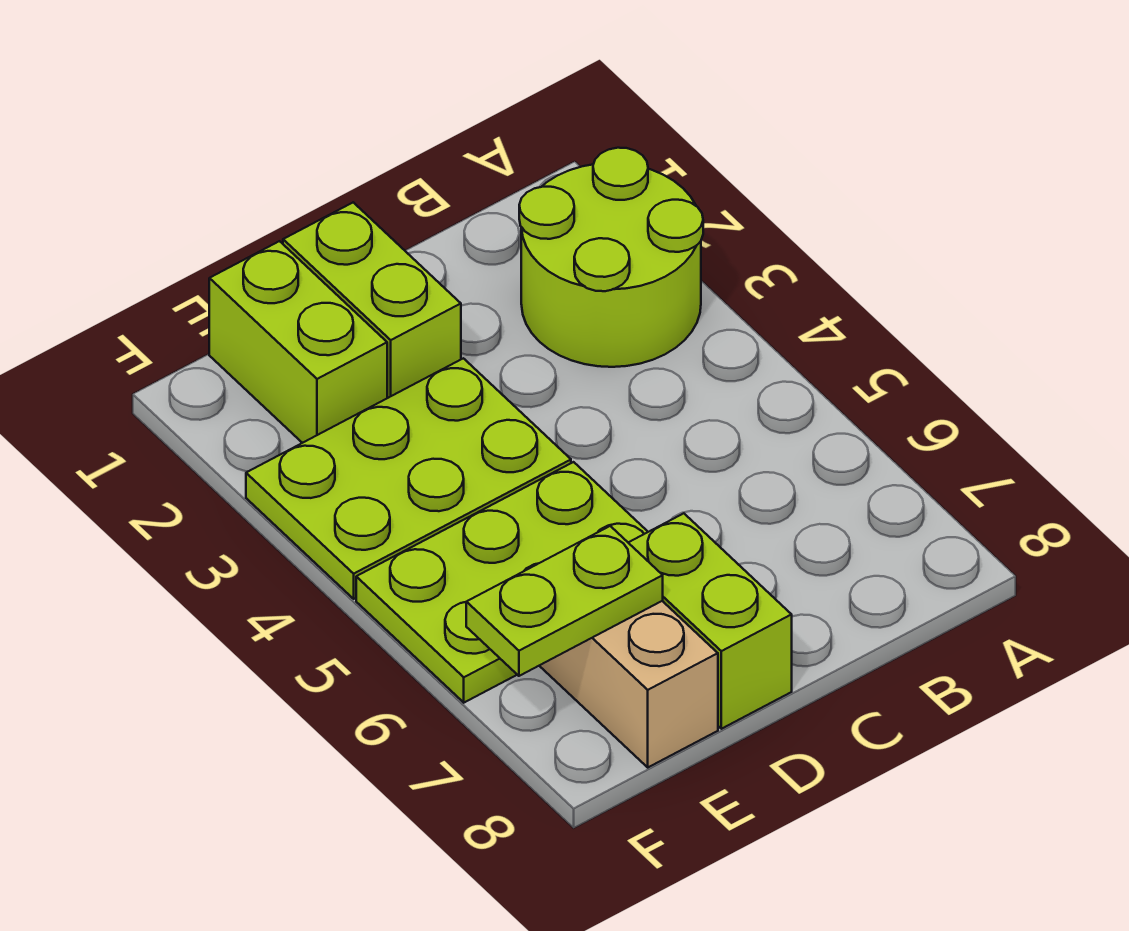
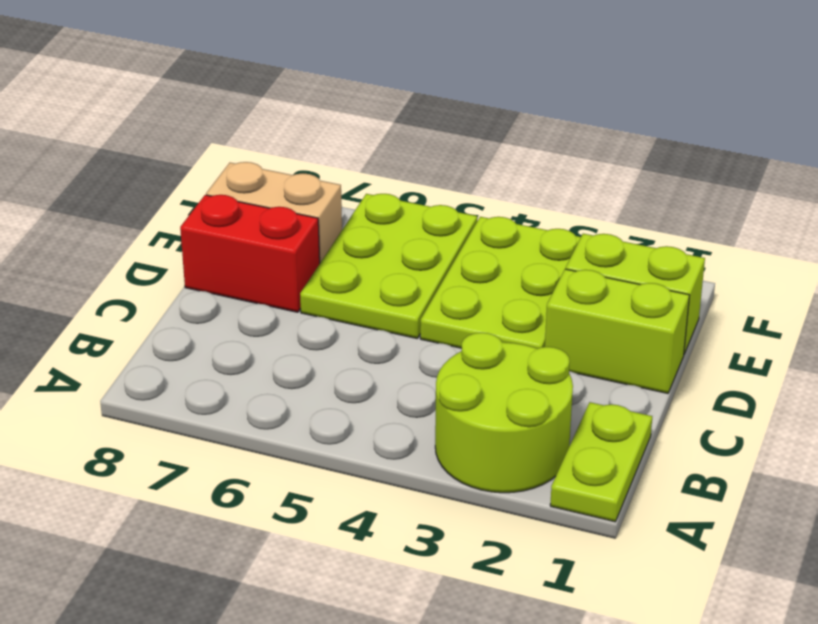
lime 1x2 brick [628,513,792,729] -> red 1x2 brick [180,195,320,312]
lime 1x2 plate [466,526,663,676] -> lime 1x2 plate moved to [550,402,652,522]

